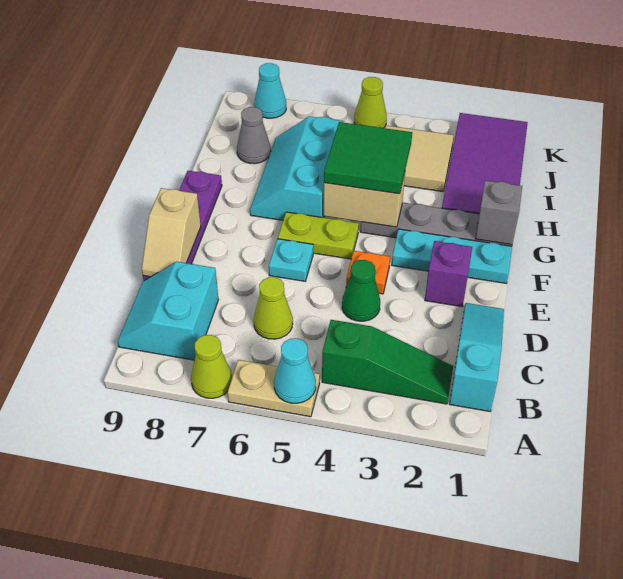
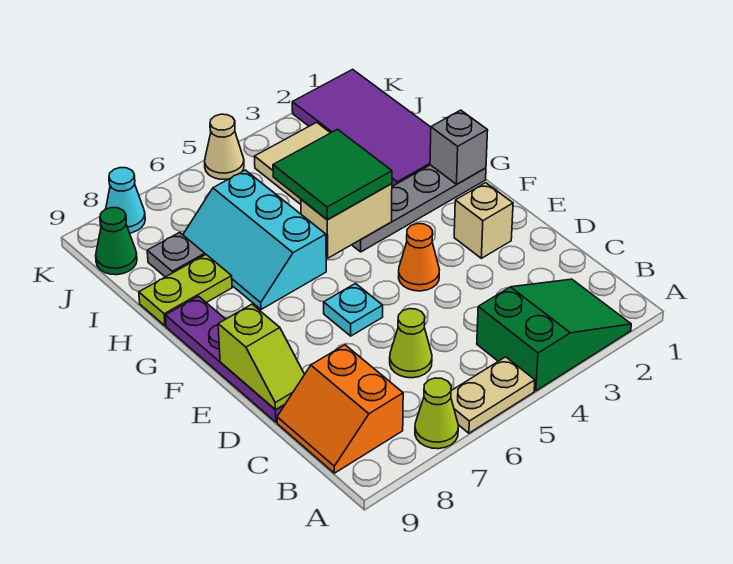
cyan 1x1 cone [274,338,316,403] -> none
cyan 1x3 slope [450,303,504,411] -> none
green 1x3 slope [322,320,453,404] -> green 2x3 slope [477,279,631,391]
cyan 2x2 slope [118,262,218,360] -> orange 2x2 slope [277,345,403,473]
green 1x1 cone [342,260,380,321] -> green 1x1 cone moved to [96,208,137,275]
tan 1x2 slope [142,188,201,277] -> lime 1x2 slope [218,304,305,410]
purple 1x1 brick [425,241,472,307] -> tan 1x1 brick [454,183,513,258]
orange 1x1 plate [346,251,390,294] -> orange 1x1 cone [399,224,439,291]
cyan 1x3 plate [392,229,512,283] -> none
lime 1x2 plate [278,212,359,259] -> lime 1x2 plate moved to [139,255,232,326]
grey 1x1 cone [237,107,271,164] -> grey 1x1 plate [147,232,205,277]
lime 1x1 cone [354,77,387,128] -> tan 1x1 cone [205,114,244,179]

